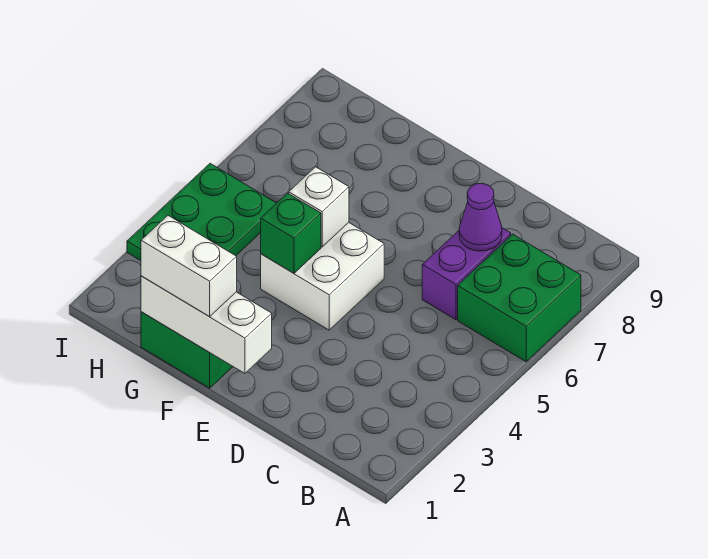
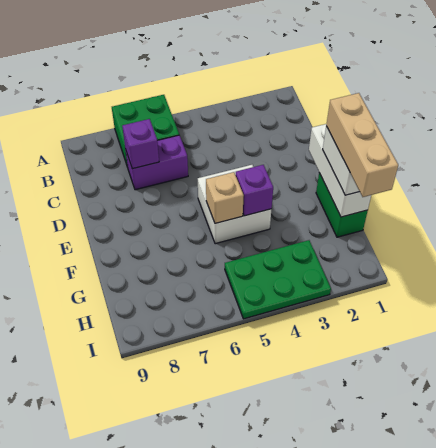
purple 1x1 cone [459,183,502,251] -> purple 1x1 brick [122,119,159,169]
none -> tan 1x3 brick [326,93,398,197]
green 1x1 brick [261,193,321,273] -> purple 1x1 brick [236,165,273,216]
white 1x1 brick [289,167,349,247] -> tan 1x1 brick [206,172,244,223]

